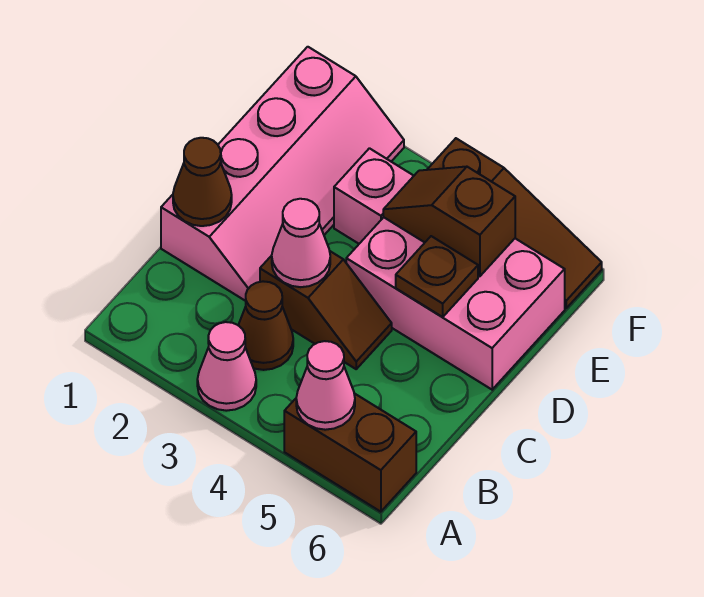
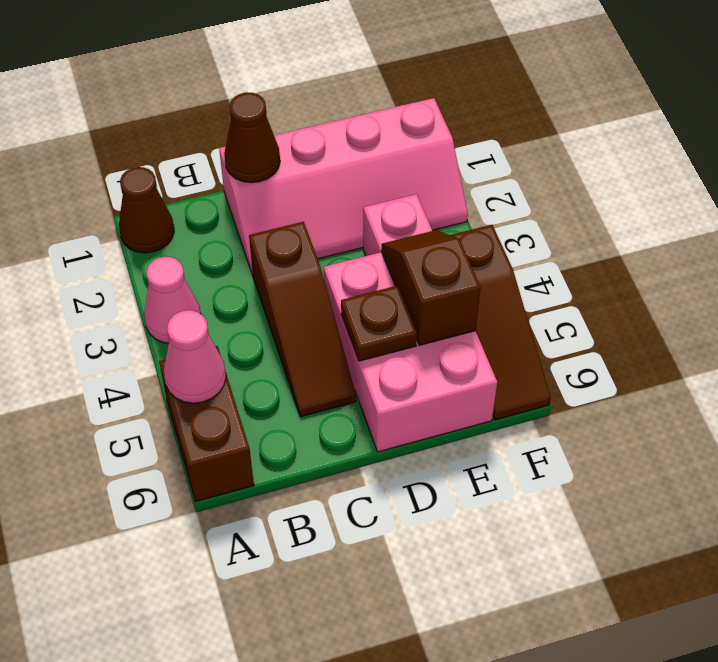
brown 1x1 cone [238,281,293,370] -> brown 1x1 cone moved to [119,167,174,253]
brown 1x2 slope [260,251,392,369] -> brown 1x3 slope [249,222,356,417]
pink 1x1 cone [272,199,330,287] -> none

